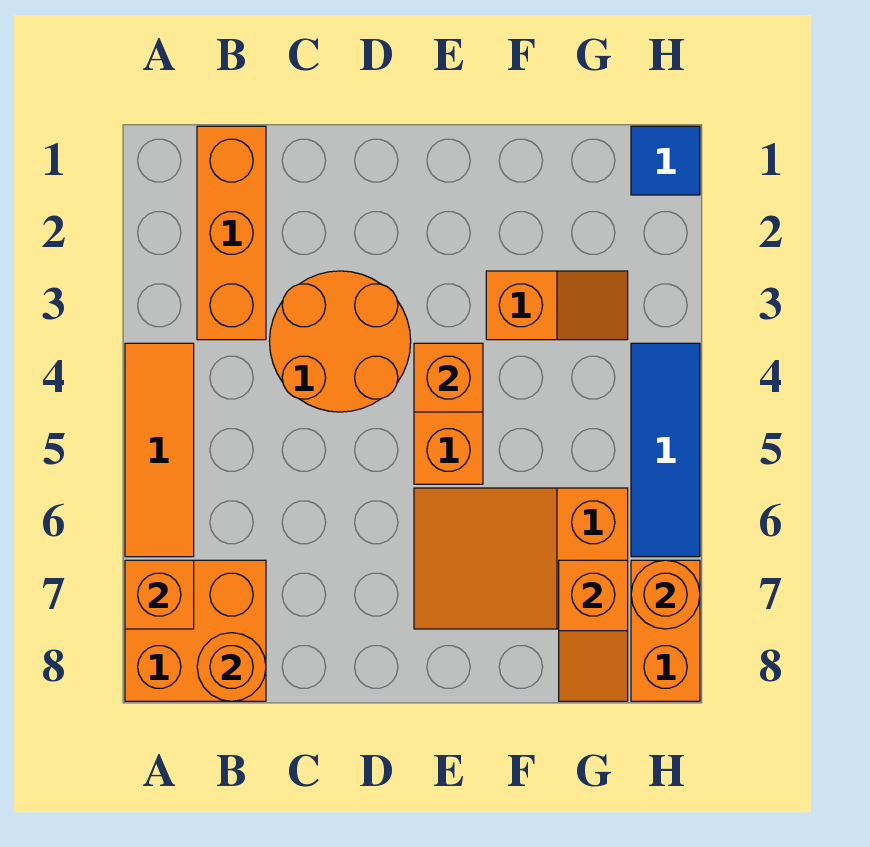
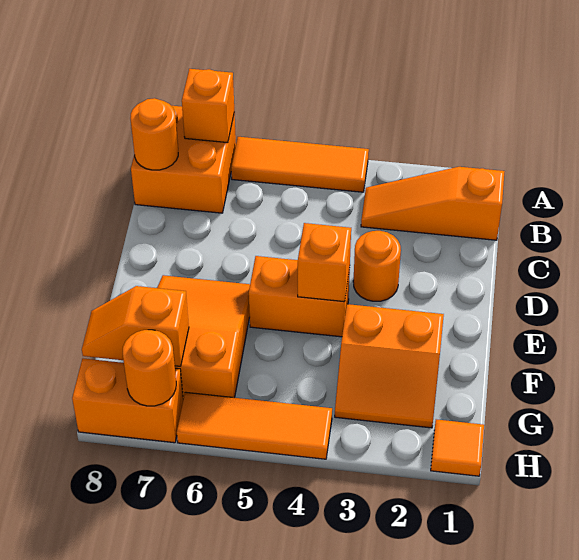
orange 1x3 brick [197,126,266,340] -> orange 1x3 slope [361,167,505,240]
orange 2x2 round brick [270,271,411,412] -> orange 1x1 round brick [353,231,401,301]
orange 1x2 slope [486,271,628,340] -> orange 2x2 slope [335,304,444,428]
blue 1x1 tile [631,126,700,195] -> orange 1x1 tile [431,419,484,476]
blue 1x3 tile [631,343,700,557] -> orange 1x3 tile [177,392,332,459]

